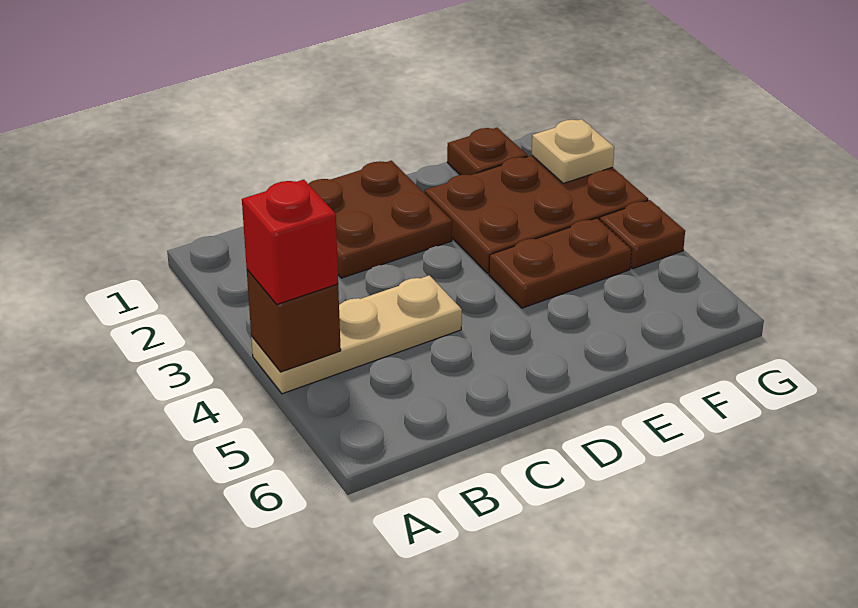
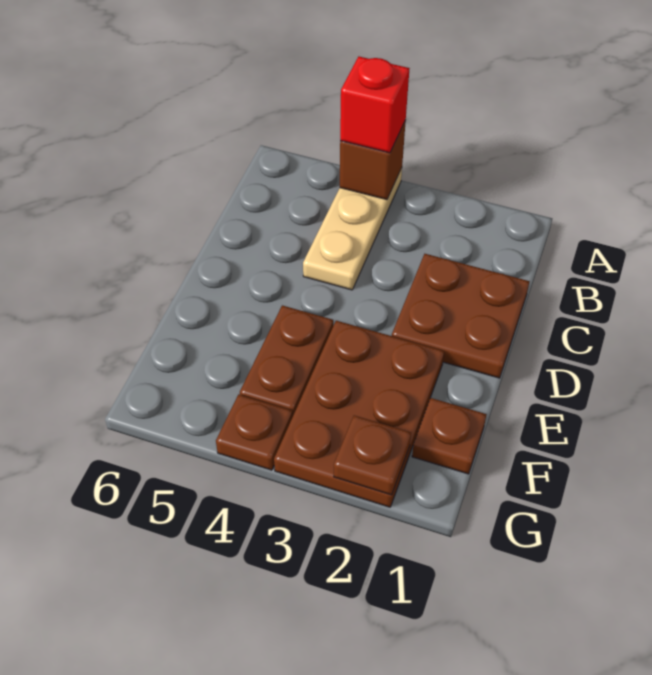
tan 1x1 plate [532,119,614,183] -> brown 1x1 plate [334,415,411,495]

